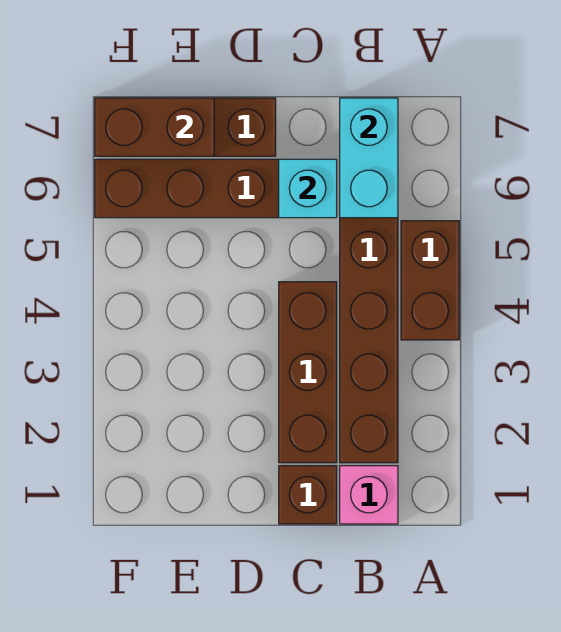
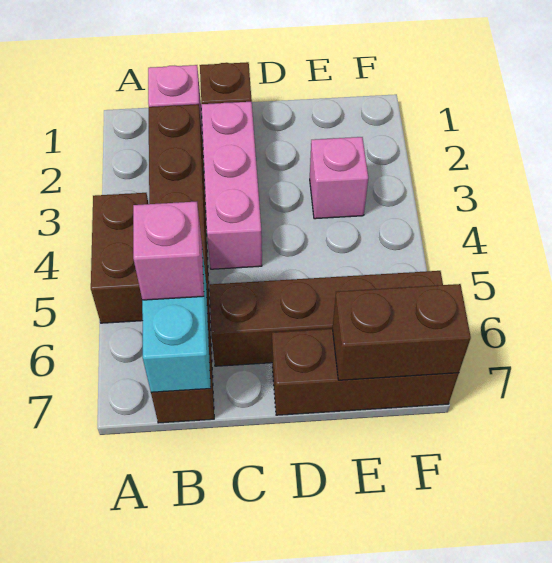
none -> pink 1x1 brick [133,202,204,300]
brown 1x3 brick [279,282,337,463] -> pink 1x3 brick [201,102,262,269]
cyan 1x1 brick [279,159,337,218] -> none
none -> pink 1x1 brick [310,137,368,219]

